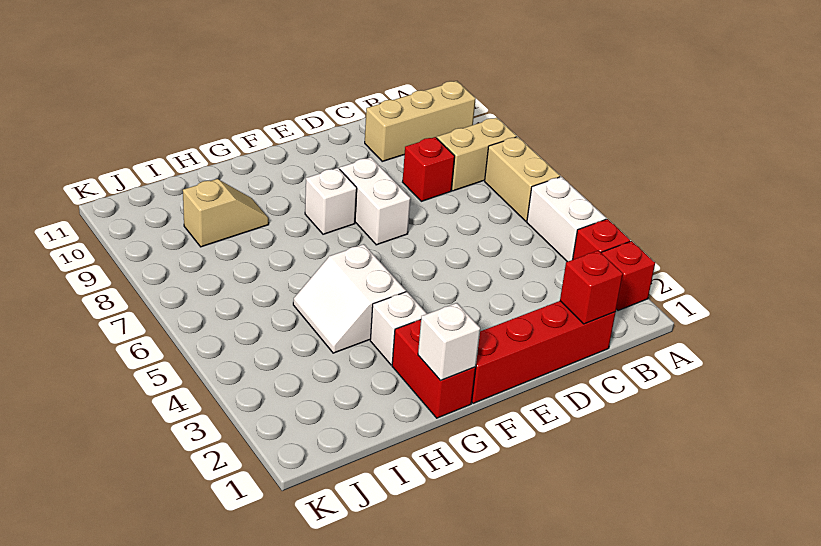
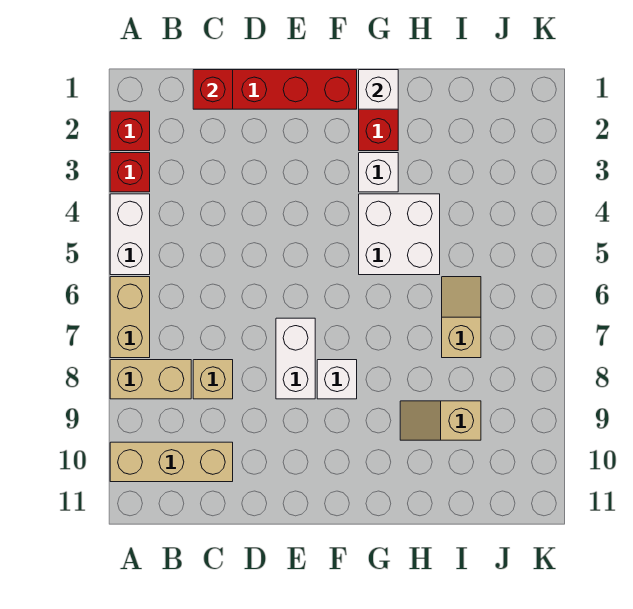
red 1x1 brick [403,137,455,201] -> tan 1x1 brick [193,360,233,399]
white 2x2 slope [293,244,406,353] -> white 2x2 brick [359,194,440,275]
none -> tan 1x2 slope [442,277,481,358]

